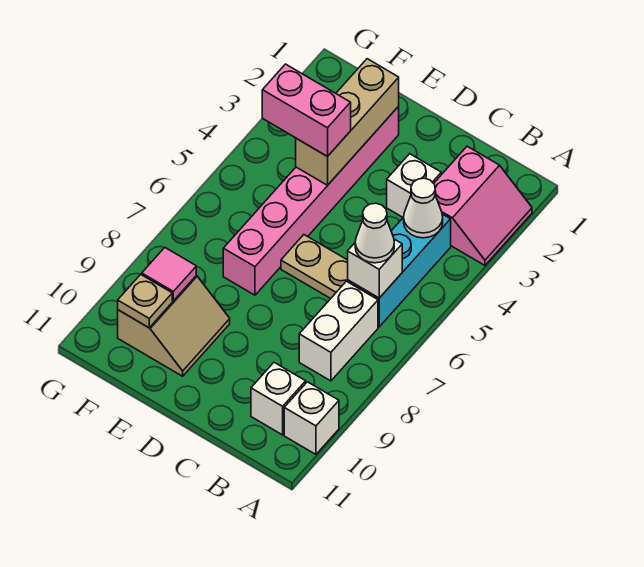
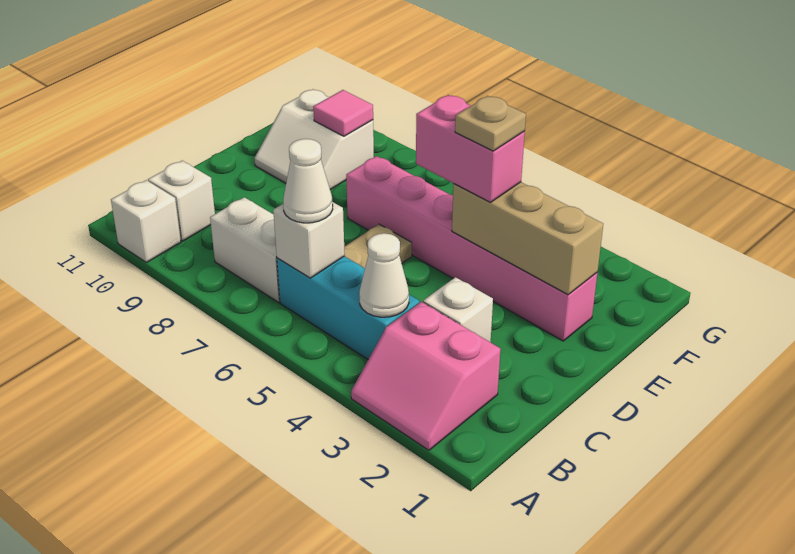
pink 1x2 brick [262,64,351,157] -> pink 1x2 brick turned to [416,95,525,202]
tan 2x2 slope [118,276,230,376] -> white 2x2 slope [254,89,374,190]
tan 1x1 plate [118,274,172,328] -> tan 1x1 plate moved to [455,96,526,151]

